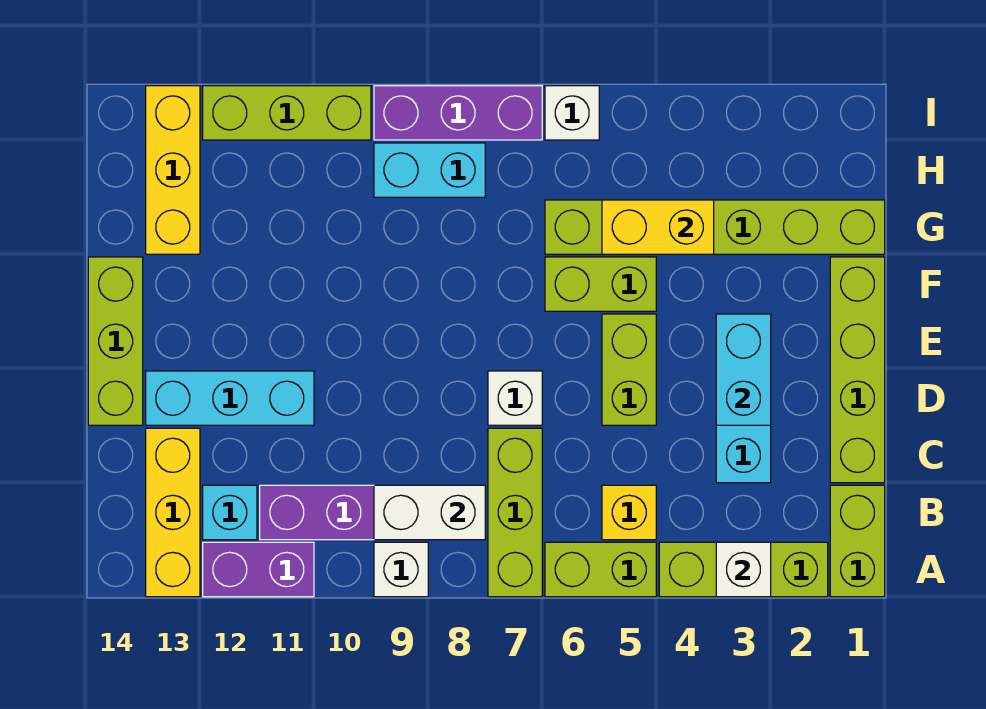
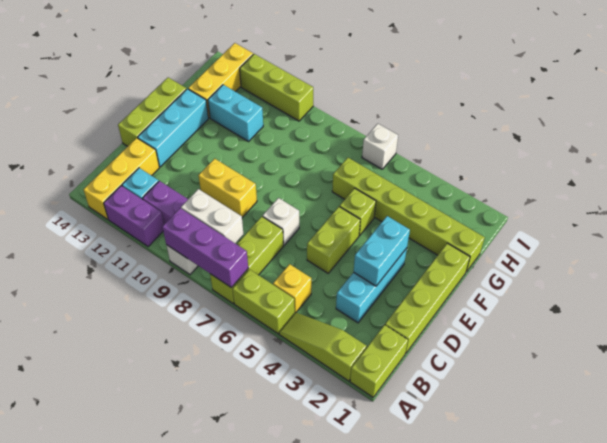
lime 1x3 brick [659,542,828,597] -> lime 1x3 slope [279,312,366,381]
white 1x1 brick [716,542,771,597] -> none
cyan 1x3 brick [146,371,314,425] -> cyan 1x3 brick turned to [138,89,208,167]
lime 1x2 brick [545,257,656,311] -> lime 1x1 brick [340,188,376,236]
yellow 1x2 brick [602,200,714,254] -> yellow 1x2 brick moved to [198,159,257,217]
cyan 1x2 brick [374,143,485,197] -> cyan 1x2 brick moved to [208,85,263,141]
purple 1x3 brick [374,86,542,140] -> purple 1x3 brick moved to [162,208,248,288]

